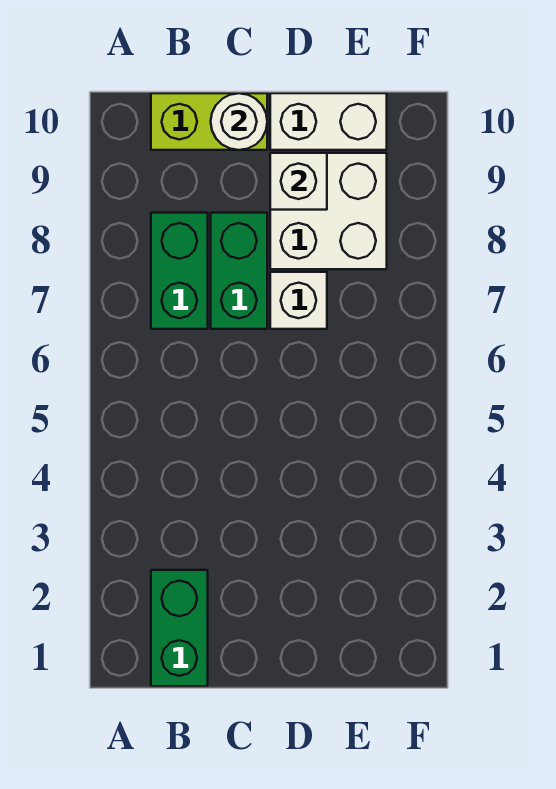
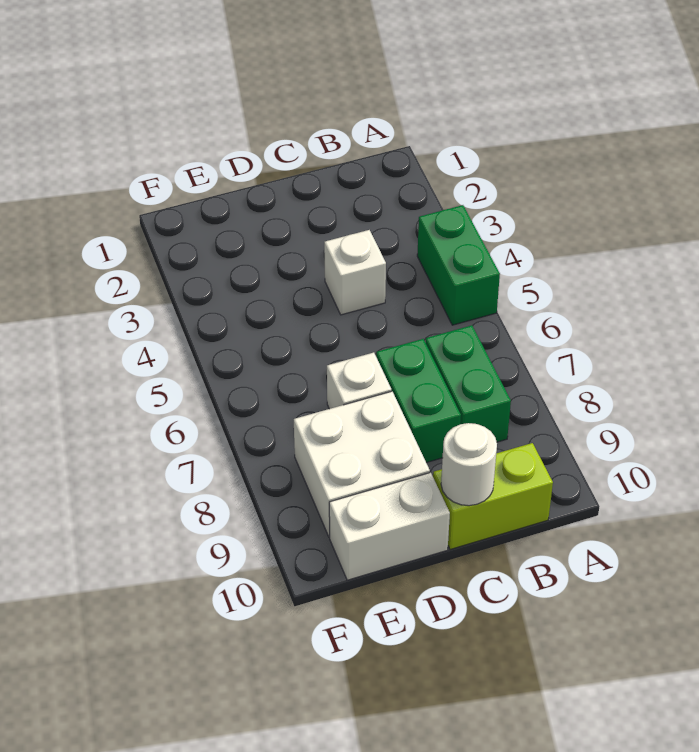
green 1x2 brick [151,570,208,686] -> green 1x2 brick moved to [417,205,500,325]
white 1x1 brick [270,153,327,210] -> white 1x1 brick moved to [324,230,386,315]

